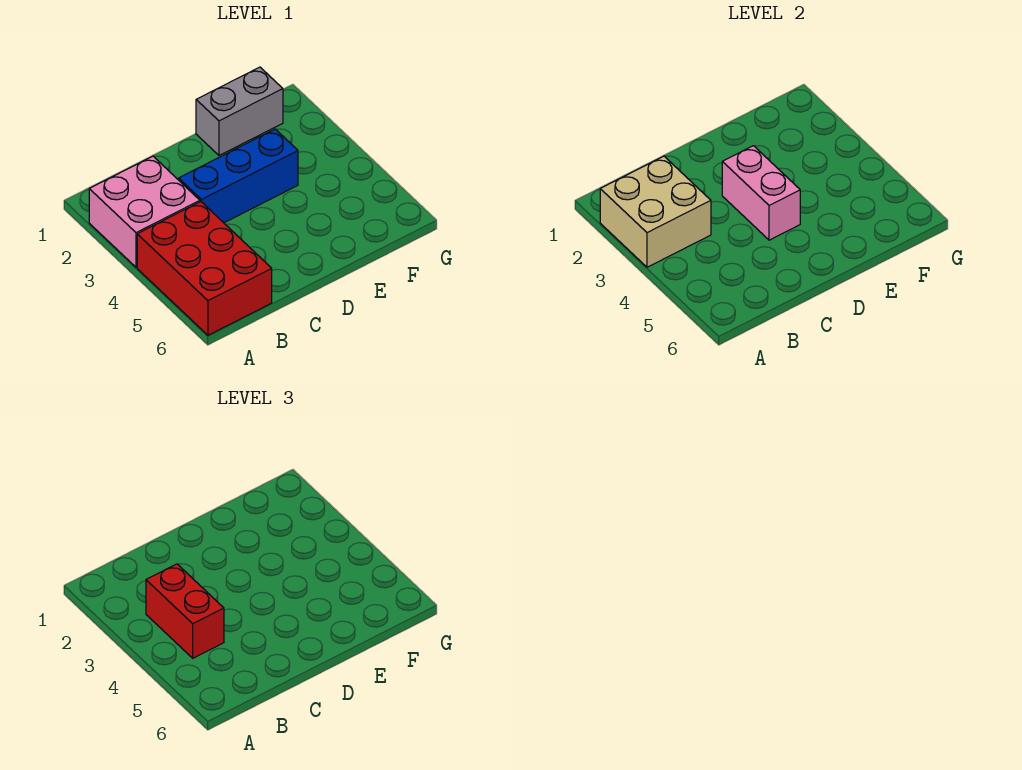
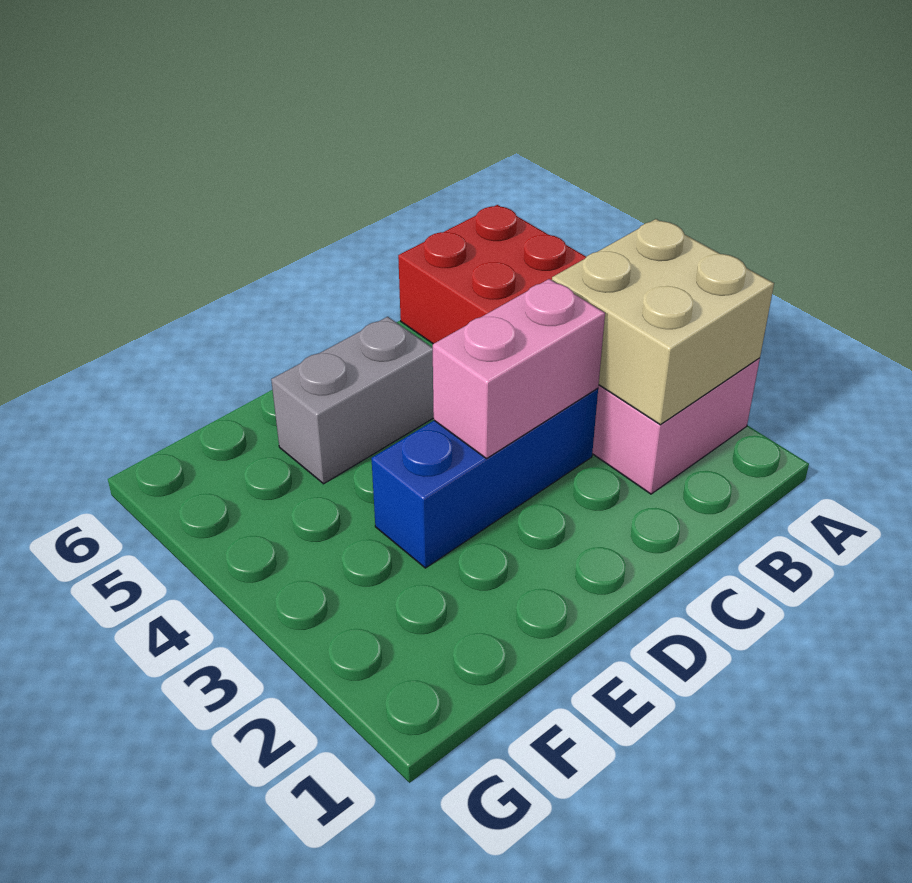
red 1x2 brick [146,564,224,658] -> none
pink 1x2 brick [722,146,800,240] -> pink 1x2 brick turned to [433,279,605,459]
grey 1x2 brick [196,67,283,155] -> grey 1x2 brick moved to [271,317,434,484]

